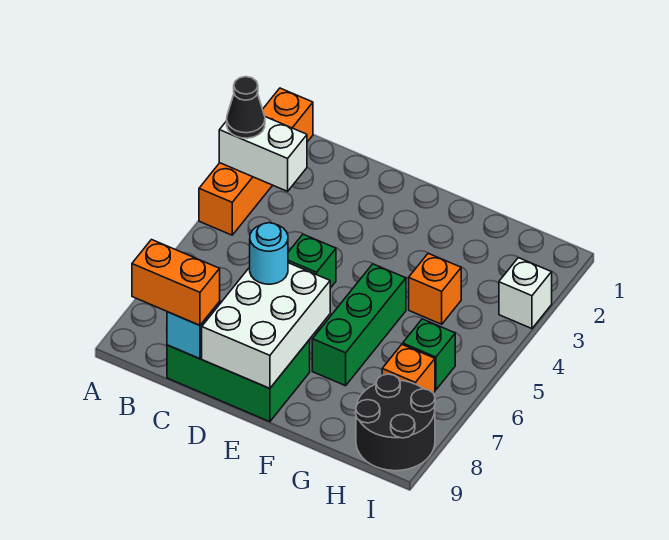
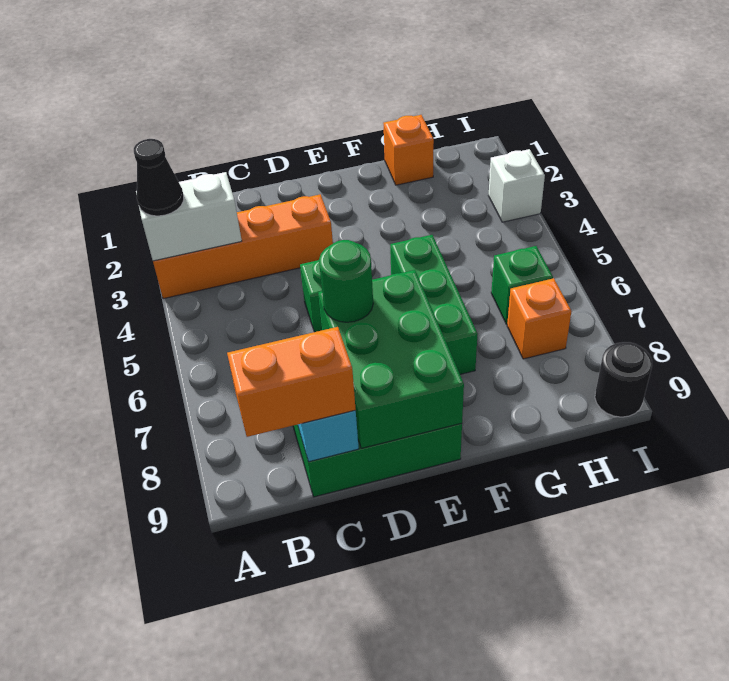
orange 1x4 brick [199,88,313,235] -> orange 1x4 brick turned to [153,194,333,299]
white 2x3 brick [202,263,330,388] -> green 2x3 brick [318,270,464,448]
cyan 1x1 round brick [250,223,288,284] -> green 1x1 round brick [319,240,373,322]
orange 1x1 brick [409,253,461,324] -> orange 1x1 brick moved to [383,115,434,185]
black 2x2 round brick [356,374,435,471] -> black 1x1 round brick [595,342,652,417]

